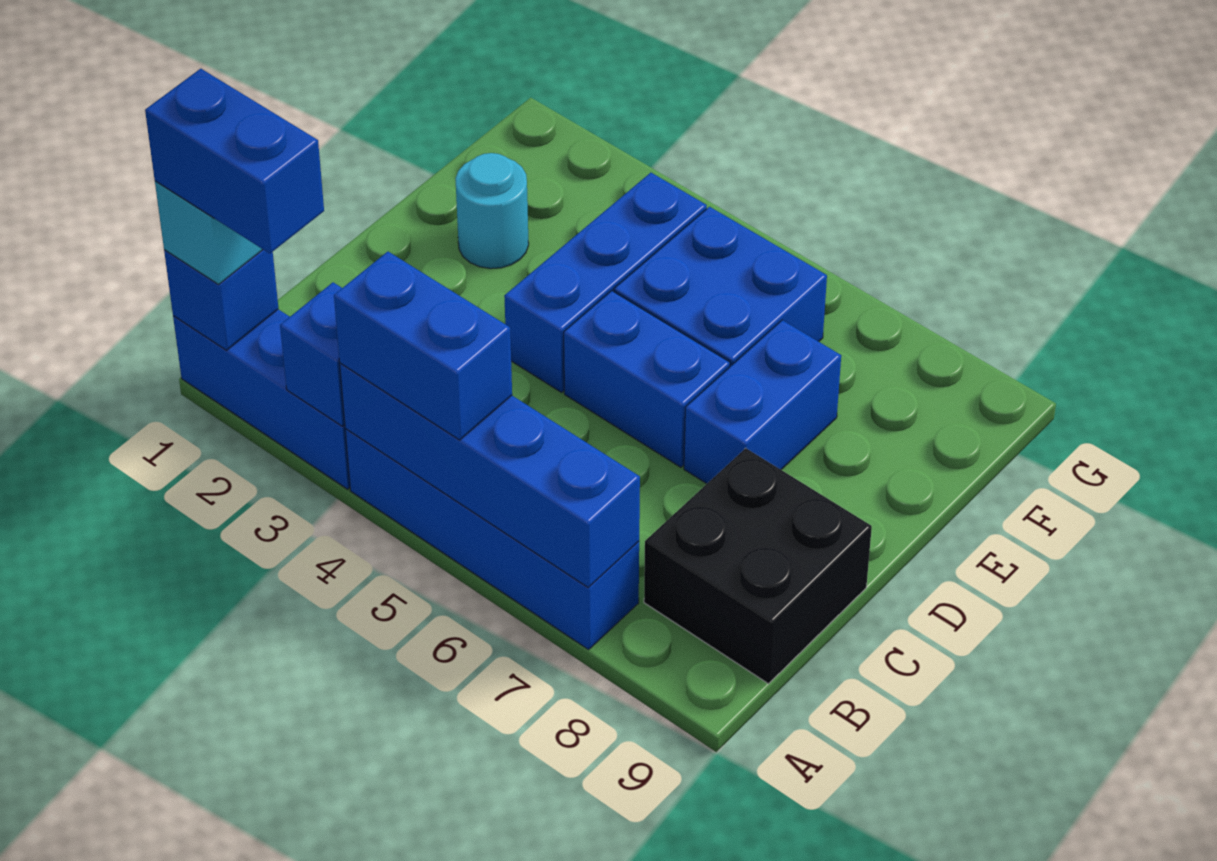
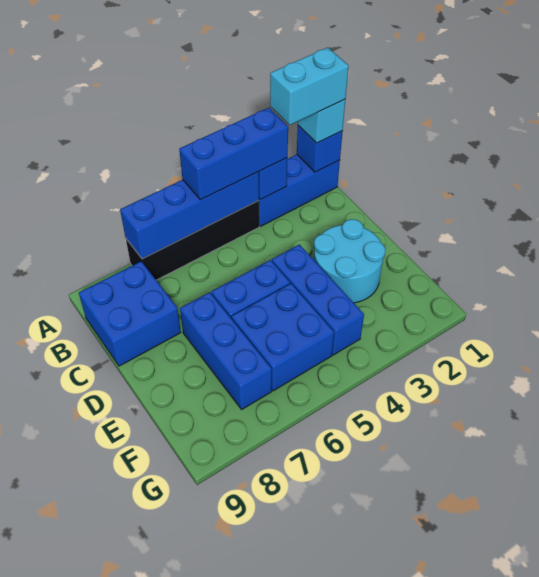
blue 1x2 brick [145,69,324,254] -> cyan 1x2 brick [270,47,349,125]
blue 1x4 brick [345,429,639,650] -> black 1x4 brick [126,201,259,280]
blue 1x2 brick [334,252,512,440] -> blue 1x3 brick [179,108,288,200]
black 2x2 brick [644,448,872,684] -> blue 2x2 brick [79,261,181,366]
blue 1x2 brick [684,320,841,484] -> blue 1x3 brick [180,292,272,409]
cyan 1x1 round brick [455,153,529,269] -> cyan 2x2 round brick [314,219,386,303]

